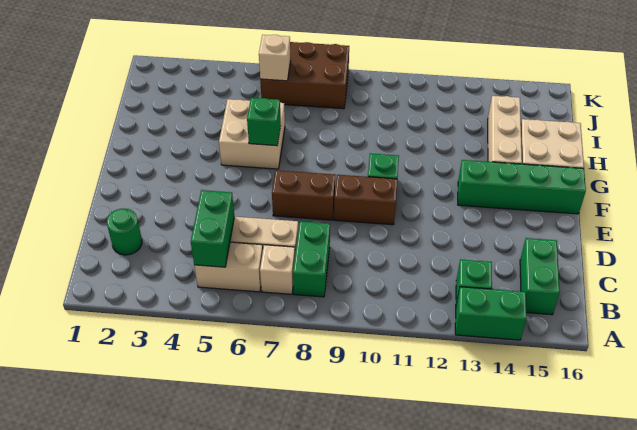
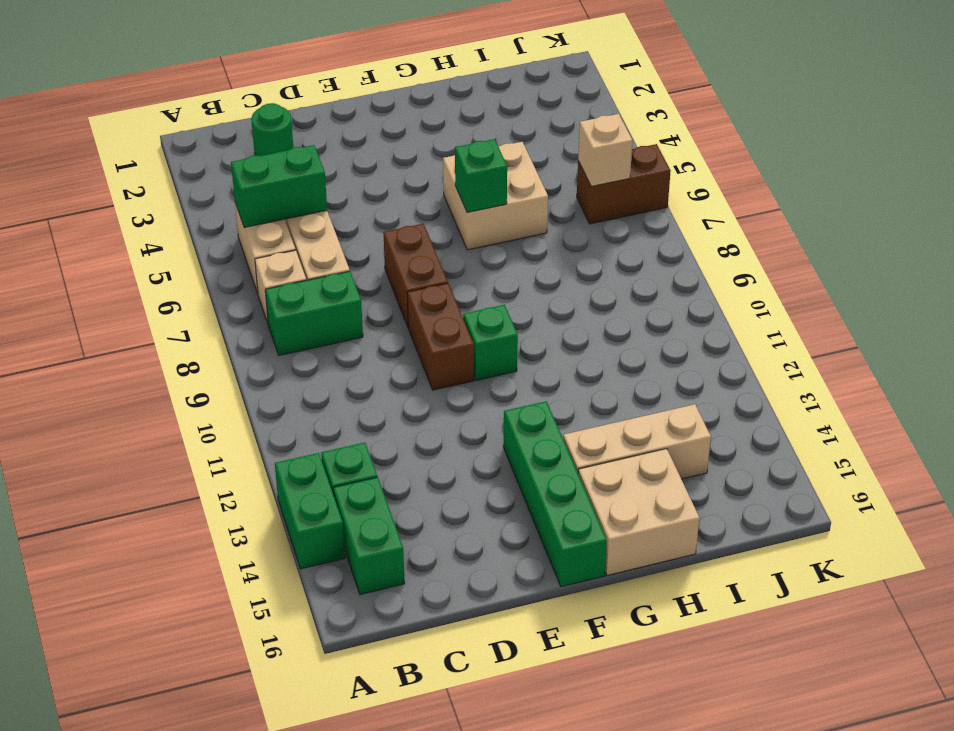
green 1x2 brick [520,238,560,315] -> green 1x2 brick turned to [333,477,405,595]
brown 2x3 brick [260,42,349,109] -> brown 1x2 brick [577,144,671,224]

